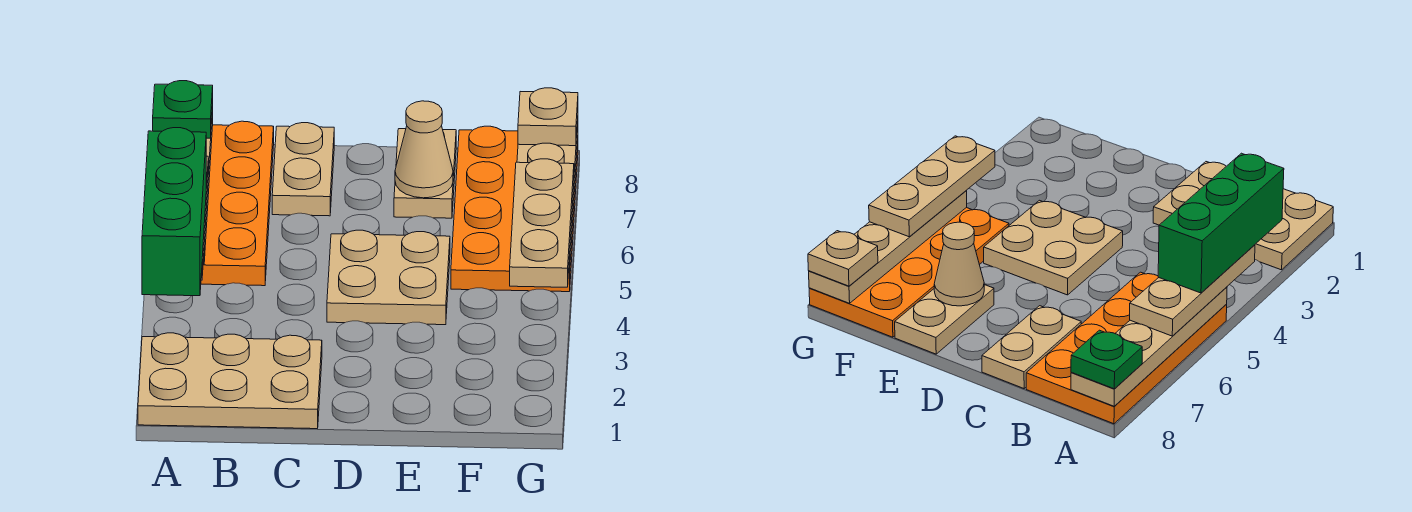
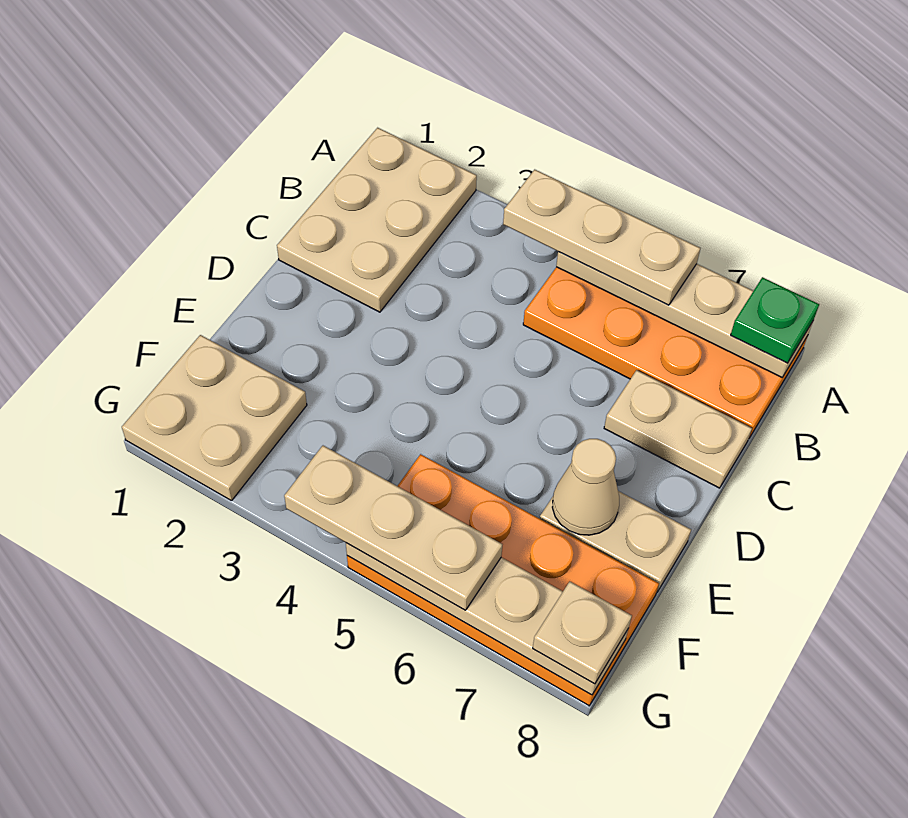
green 1x3 brick [142,128,206,296] -> none
tan 2x2 plate [327,230,450,325] -> tan 2x2 plate moved to [122,335,307,501]

